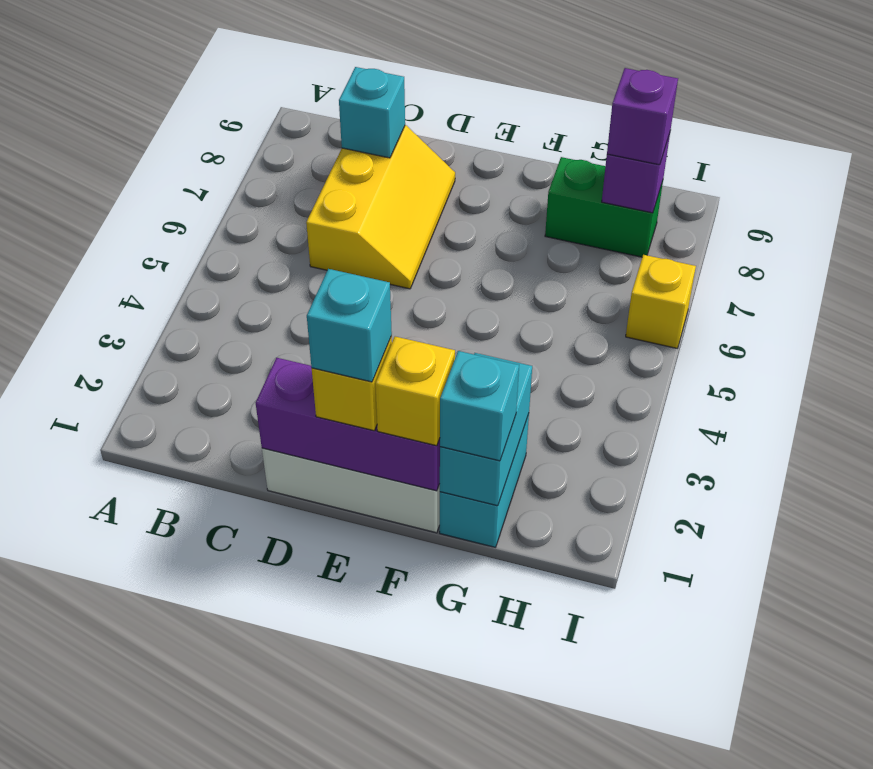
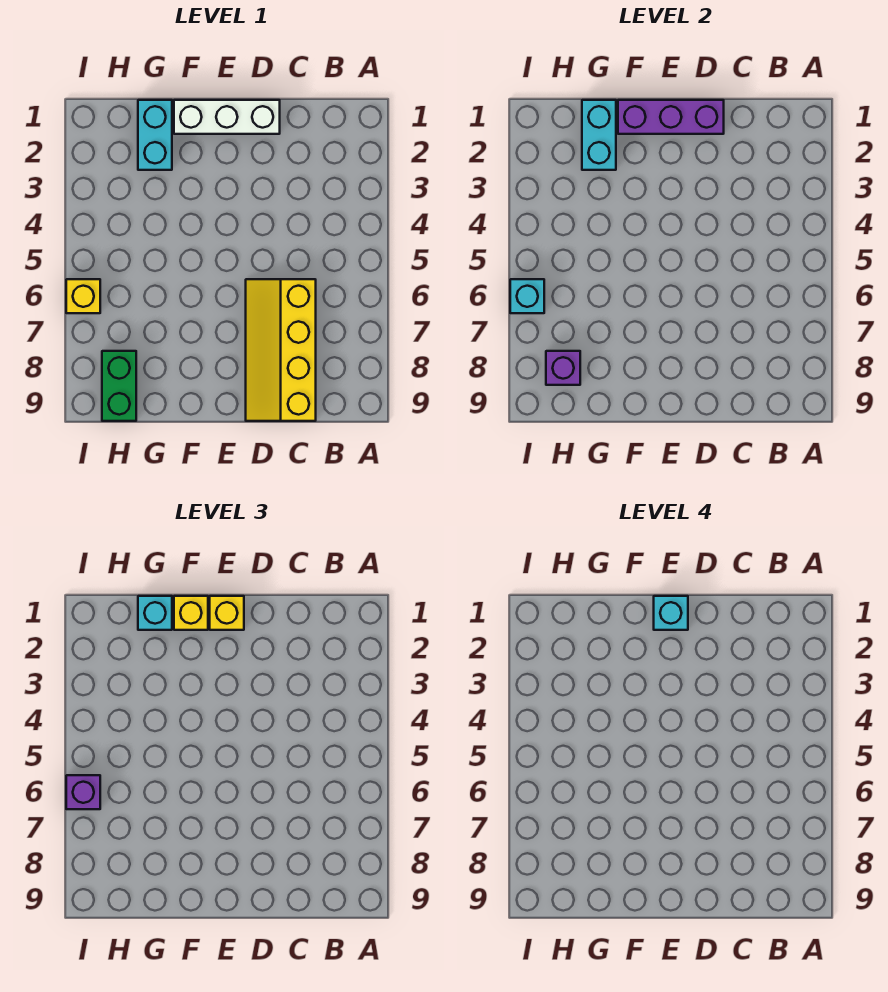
yellow 2x3 slope [306,125,455,289] -> yellow 2x4 slope [246,279,316,421]
cyan 1x1 brick [339,67,405,158] -> cyan 1x1 brick moved to [510,279,544,313]
green 1x2 brick [545,157,663,257] -> green 1x2 brick turned to [102,351,136,421]
purple 1x1 brick [607,68,678,165] -> purple 1x1 brick moved to [66,775,100,809]

